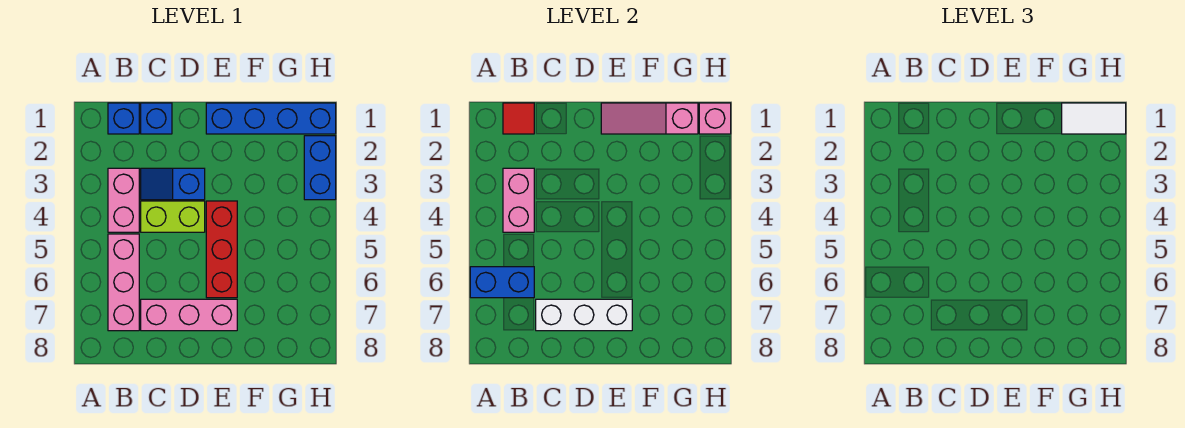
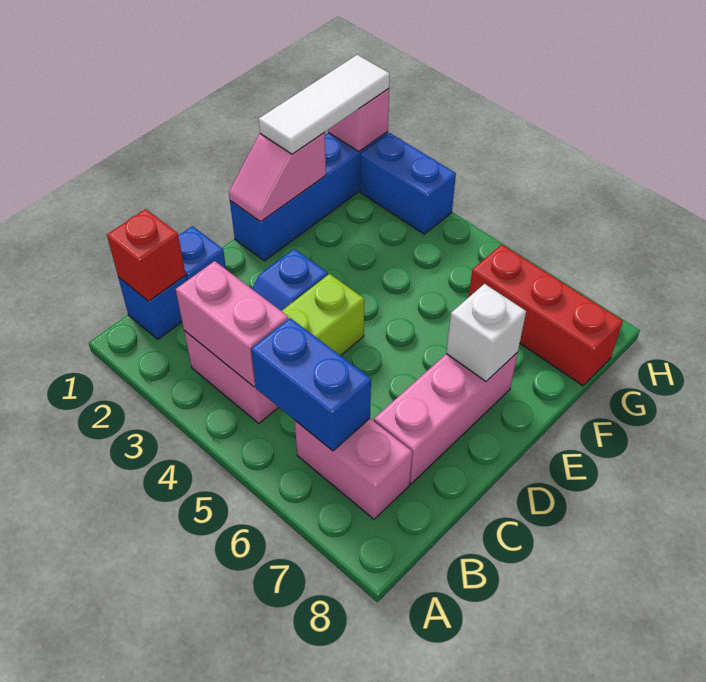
blue 1x2 brick [470,267,534,298] -> blue 1x2 brick turned to [251,318,371,451]
red 1x1 tile [503,103,534,134] -> red 1x1 brick [107,209,186,301]
pink 1x3 brick [108,234,139,331] -> pink 1x2 brick [295,419,412,519]
white 1x3 brick [536,299,632,331] -> white 1x1 brick [446,284,526,381]
pink 1x3 slope [601,103,698,134] -> pink 1x2 slope [229,133,326,222]
red 1x3 brick [206,201,237,298] -> red 1x3 brick moved to [469,244,623,386]
white 1x2 tile [1062,103,1126,134] -> white 1x3 tile [259,55,390,154]

